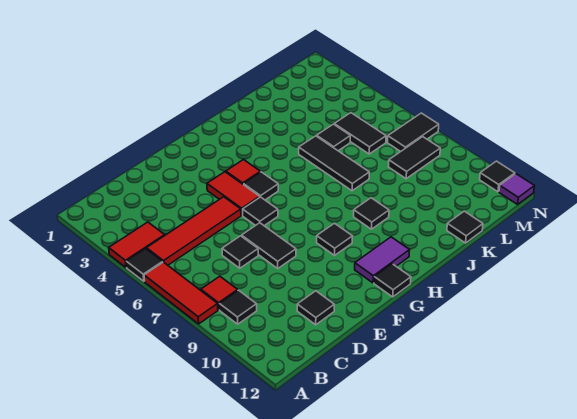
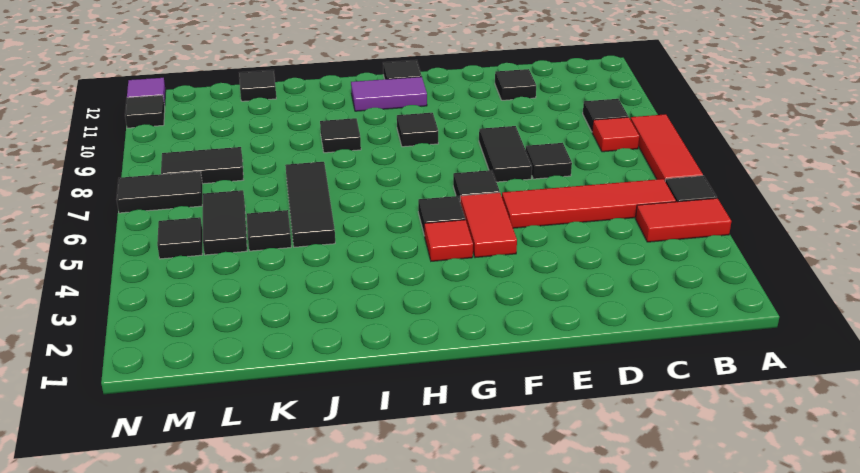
none -> black 1x1 tile [157,217,202,259]

